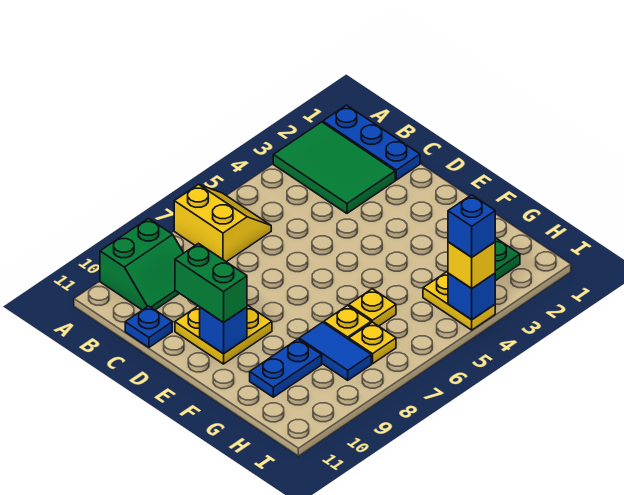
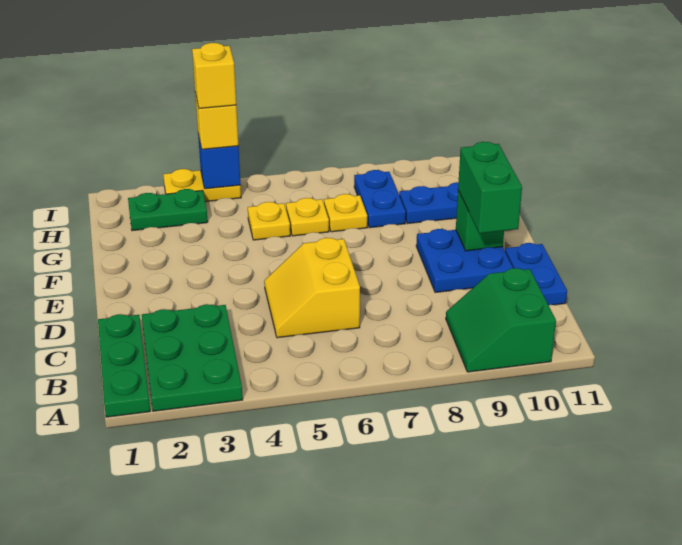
blue 1x3 plate [323,105,420,180] -> green 1x3 plate [98,314,150,417]
green 2x3 tile [273,122,395,213] -> green 2x3 plate [142,304,243,411]
yellow 2x2 slope [174,184,271,262] -> yellow 2x2 slope moved to [264,238,360,338]
green 2x2 slope [100,218,183,310] -> green 2x2 slope turned to [446,268,556,372]
blue 1x1 plate [125,306,172,347] -> blue 1x2 plate [505,243,567,305]
yellow 2x2 plate [175,305,272,364] -> blue 2x2 plate [416,229,513,292]
blue 1x1 brick [200,307,247,354] -> green 1x1 brick [456,190,504,251]
blue 1x2 tile [299,322,371,380] -> blue 1x2 plate [354,170,406,228]
yellow 1x2 plate [423,272,495,330] -> yellow 1x2 plate turned to [163,169,241,202]
yellow 1x1 plate [349,322,396,364] -> yellow 1x1 plate moved to [248,202,290,240]
blue 1x1 brick [448,195,495,257] -> yellow 1x1 brick [192,43,236,108]

